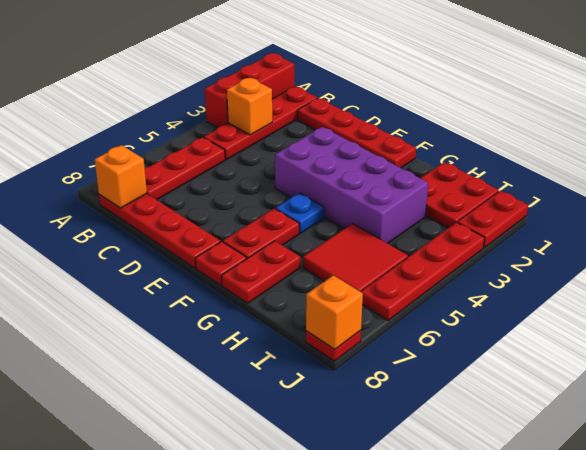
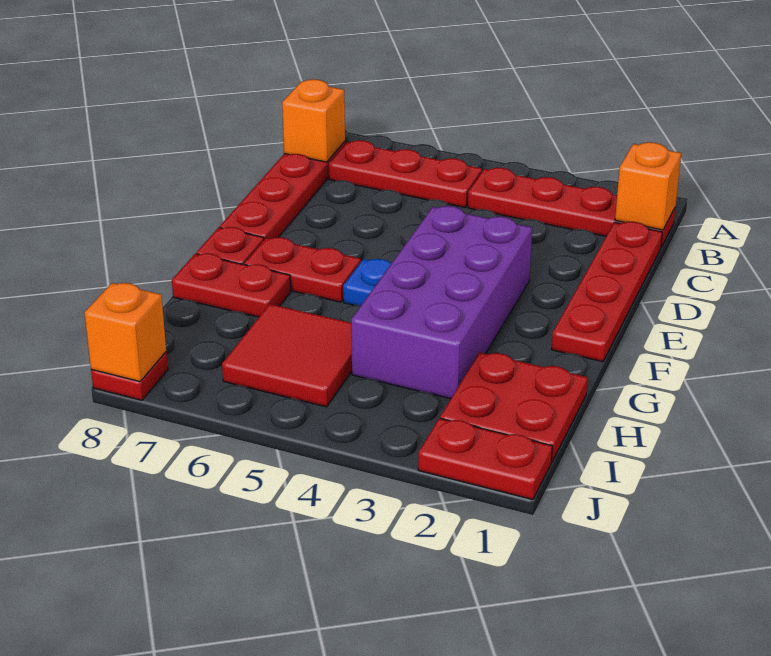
red 1x3 brick [205,53,294,128] -> none
orange 1x1 brick [227,78,272,135] -> orange 1x1 brick moved to [615,142,681,230]
red 1x4 plate [361,222,485,320] -> none

